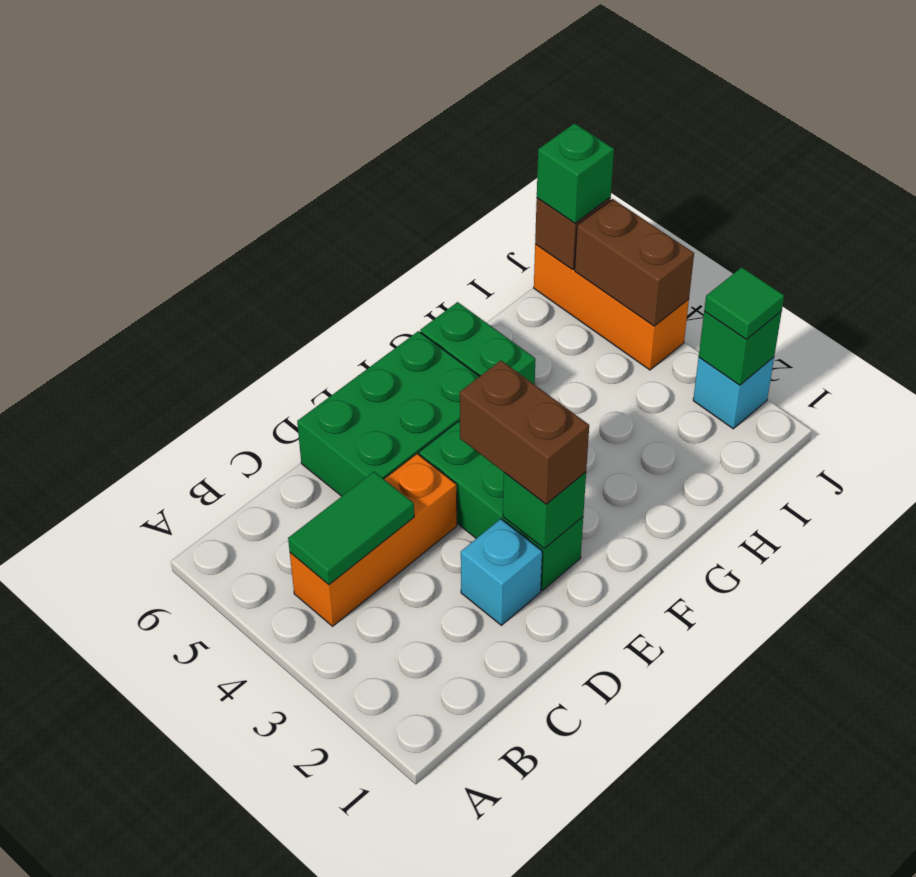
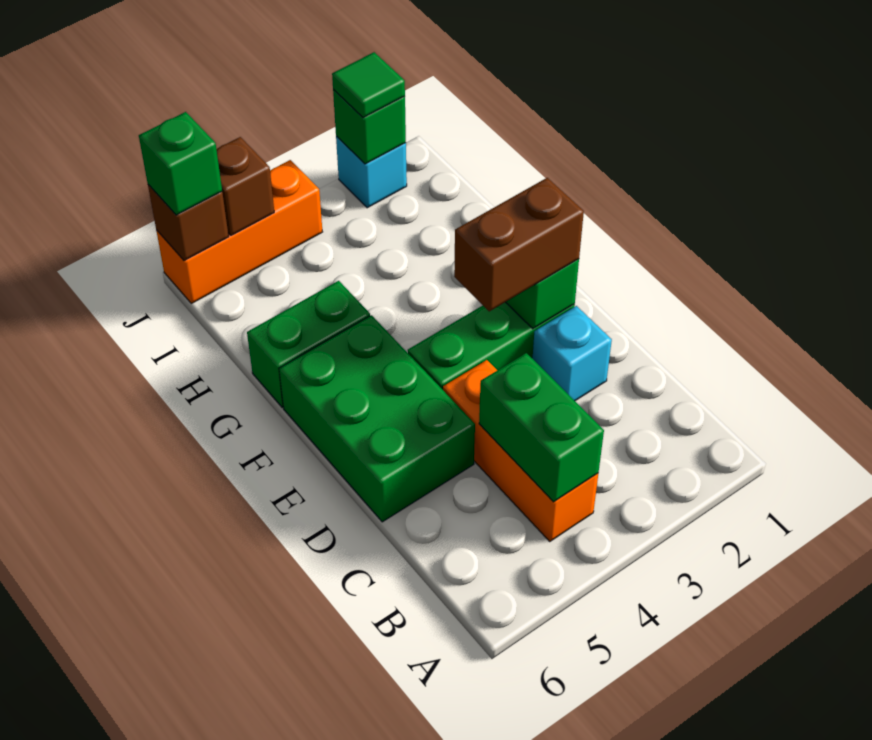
green 1x2 tile [288,472,414,585] -> green 1x2 brick [479,353,604,502]
brown 1x2 brick [575,199,694,326] -> brown 1x1 brick [216,137,274,235]

